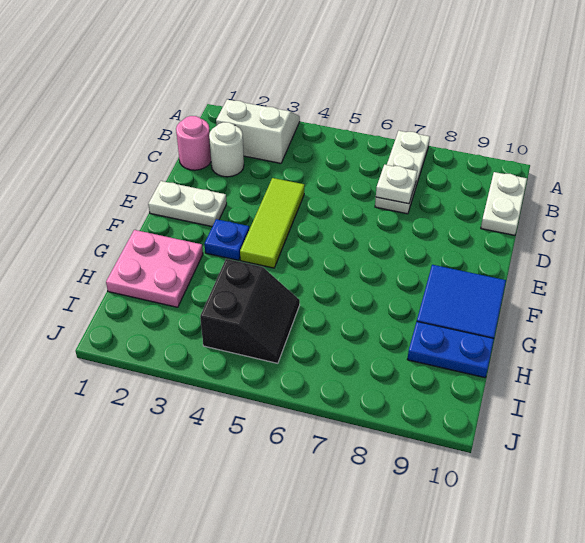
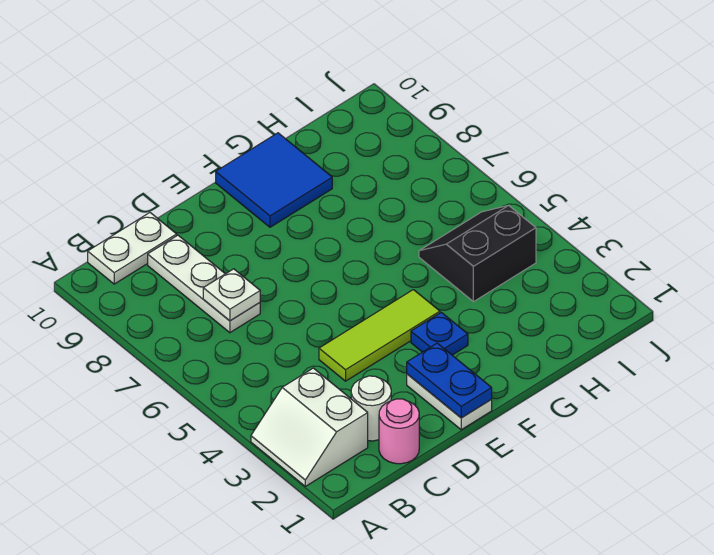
white 1x3 plate [375,131,430,214] -> white 1x3 plate turned to [148,235,260,333]
pink 2x2 plate [106,230,203,307] -> none
blue 1x2 plate [407,321,494,378] -> blue 1x2 plate moved to [407,343,492,418]

